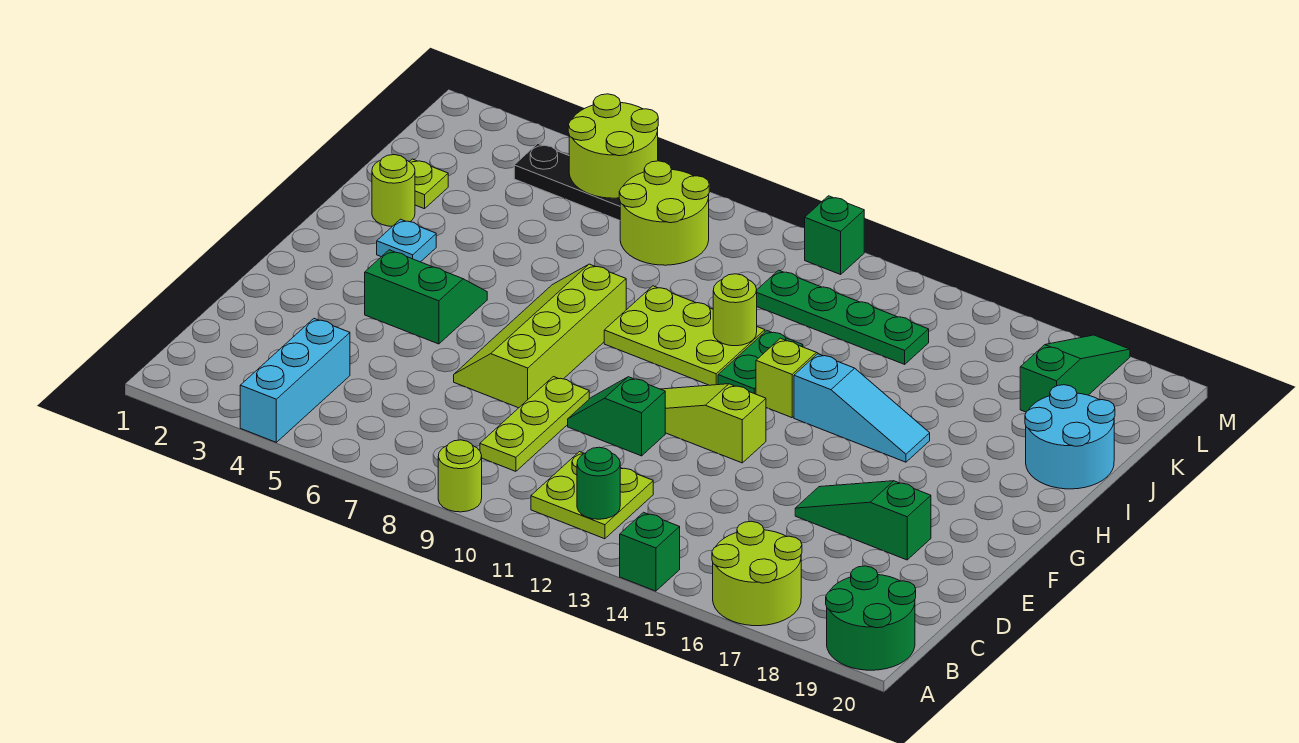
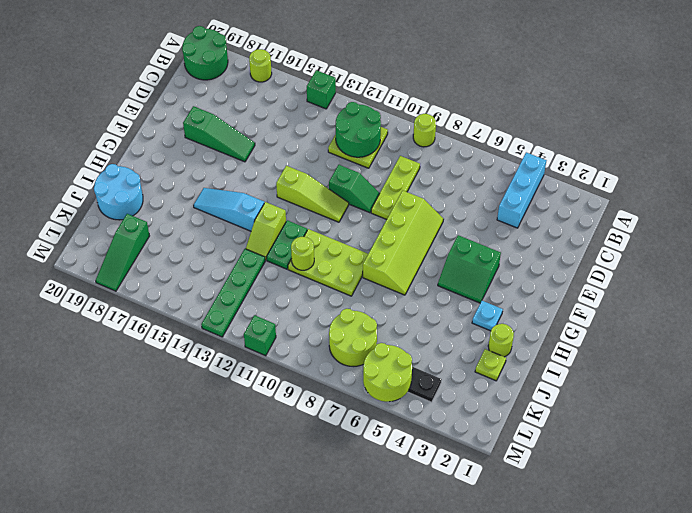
lime 2x2 round brick [712,521,802,626] -> lime 1x1 round brick [249,49,272,82]
green 1x1 round brick [577,447,620,519] -> green 2x2 round brick [336,102,381,157]
green 1x4 plate [757,270,929,364] -> green 1x4 plate turned to [201,249,265,337]

